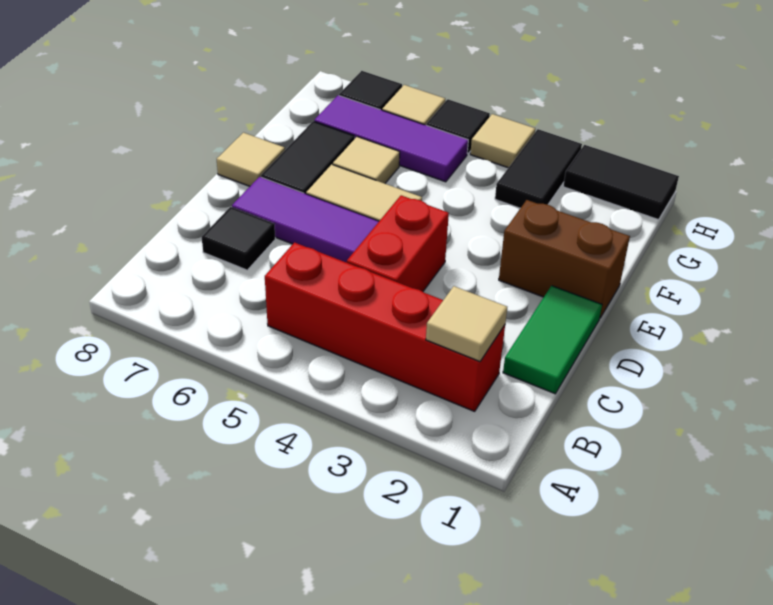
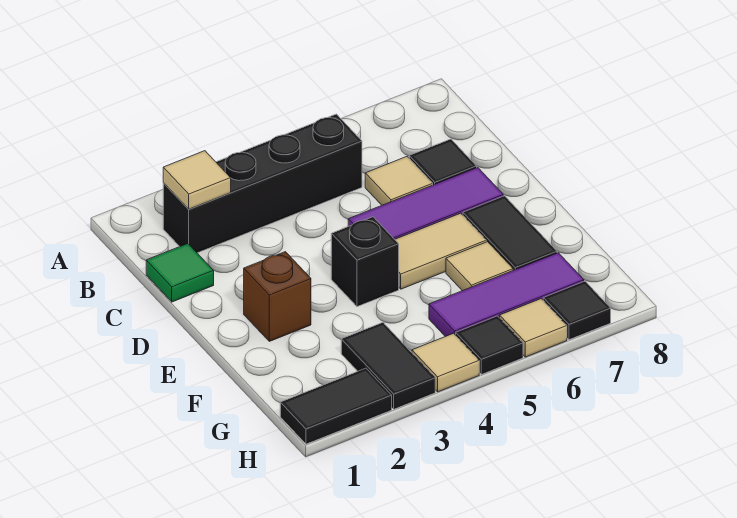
red 1x4 brick [265,243,505,411] -> black 1x4 brick [163,114,362,253]
green 1x2 tile [503,286,602,394] -> green 1x1 tile [146,244,214,302]
red 1x2 brick [347,195,449,292] -> none
brown 1x2 brick [499,200,630,318] -> brown 1x1 brick [244,252,311,341]
none -> black 1x1 brick [331,217,399,307]
tan 1x1 tile [217,133,285,186] -> tan 1x1 tile moved to [365,157,433,205]

